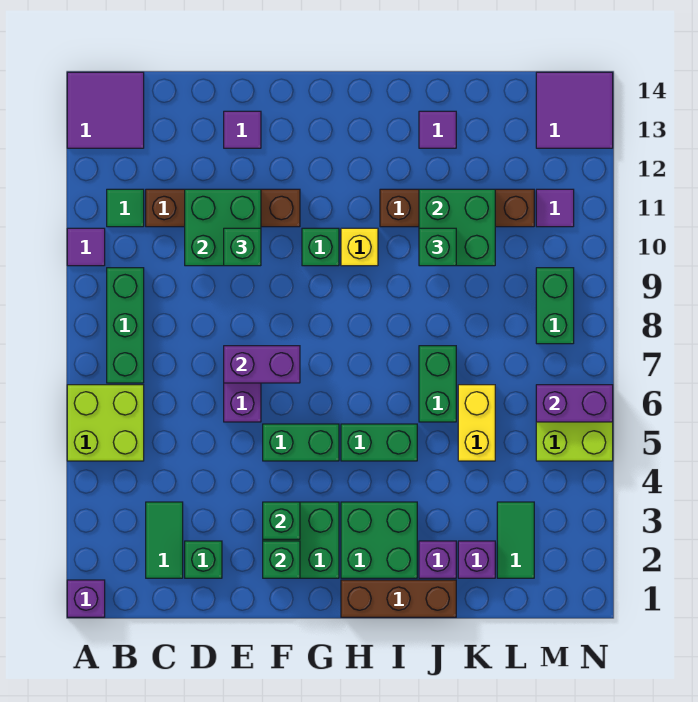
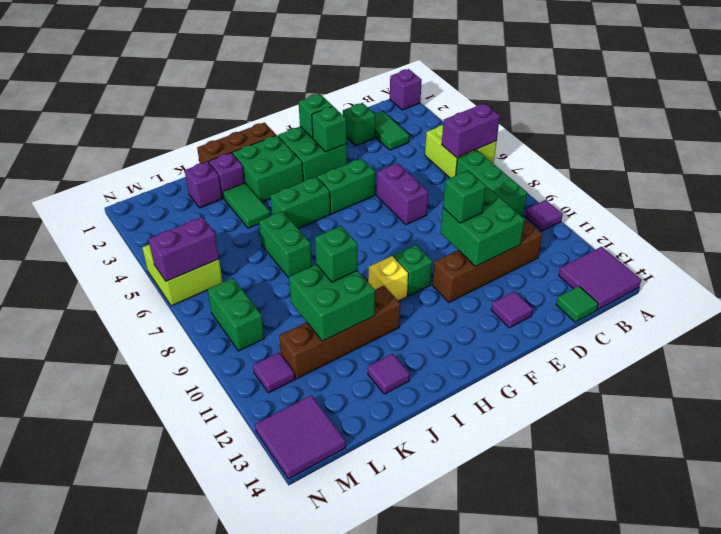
green 1x1 tile [107,189,144,227] -> green 1x1 tile moved to [556,286,598,322]
purple 1x2 brick [224,346,300,383] -> purple 1x2 brick moved to [442,103,500,158]
yellow 1x2 brick [458,385,495,461] -> none
green 1x2 tile [497,502,534,578] -> green 1x2 tile moved to [223,183,270,228]

